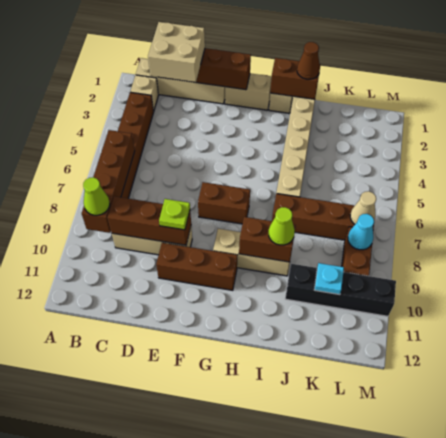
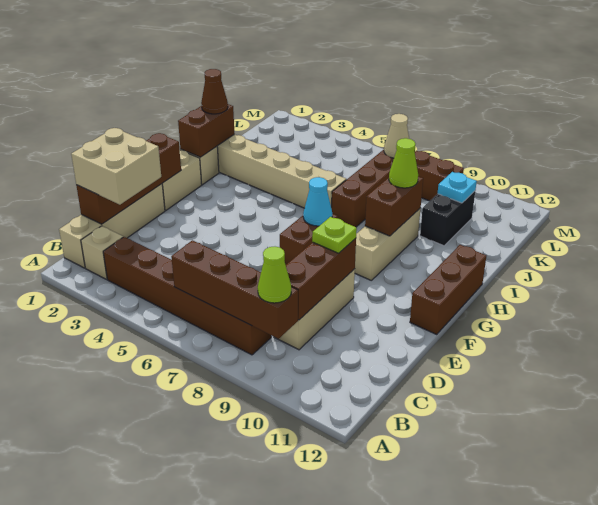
brown 1x3 brick [156,243,238,290] -> brown 1x3 brick moved to [410,245,486,334]
black 1x4 brick [285,264,396,316] -> black 1x2 brick [420,191,475,246]
cyan 1x1 cone [348,214,374,250] -> cyan 1x1 cone moved to [303,177,332,226]

